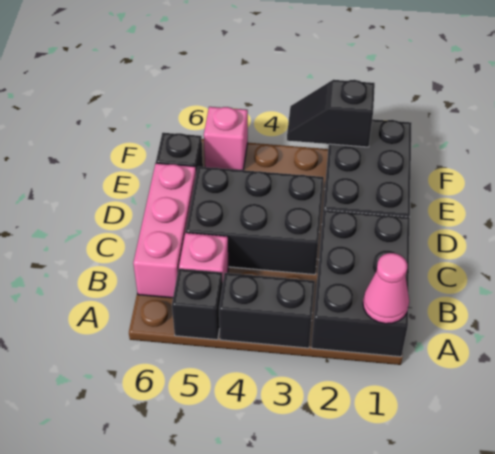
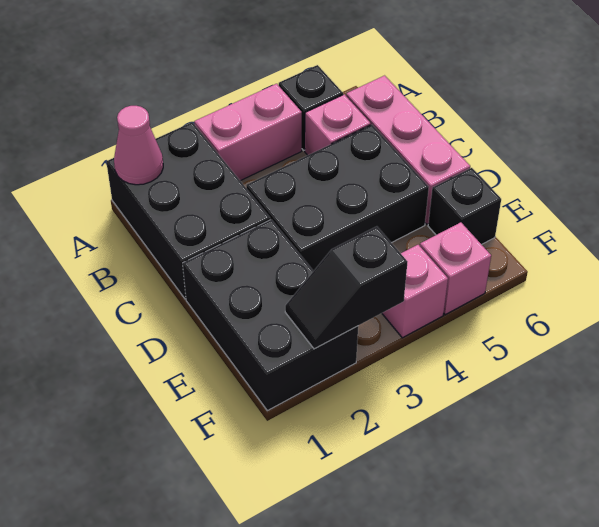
black 1x2 brick [219,273,315,348] -> pink 1x2 brick [194,84,302,181]
black 1x2 slope [287,80,375,147] -> black 1x2 slope turned to [285,226,407,349]
none -> pink 1x1 brick [382,245,448,338]

